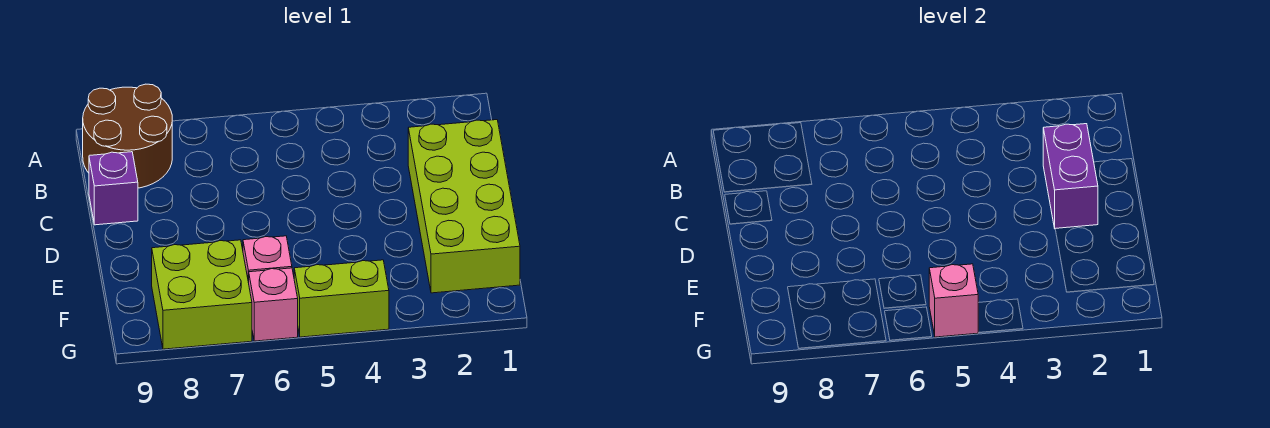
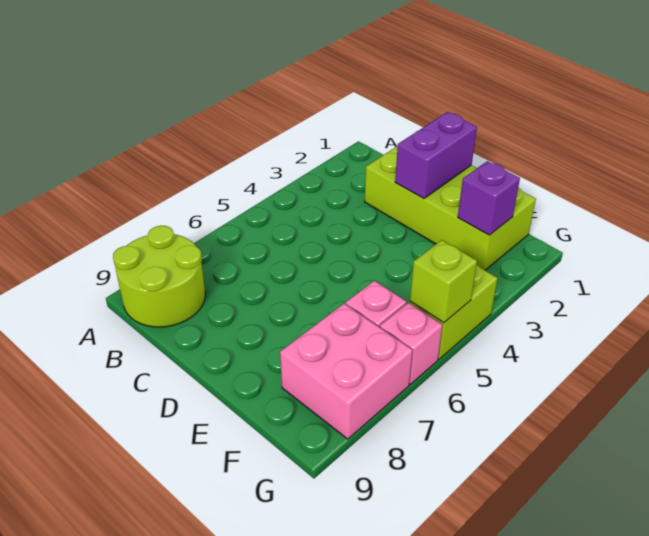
brown 2x2 round brick [83,84,172,188] -> lime 2x2 round brick [113,226,205,327]
purple 1x2 brick [1043,124,1098,228] -> purple 1x2 brick turned to [395,112,477,199]
purple 1x1 brick [89,152,138,225] -> purple 1x1 brick moved to [458,161,520,235]
lime 2x2 brick [152,240,252,349] -> pink 2x2 brick [280,304,412,439]
pink 1x1 brick [929,264,978,337] -> lime 1x1 brick [410,240,477,323]

